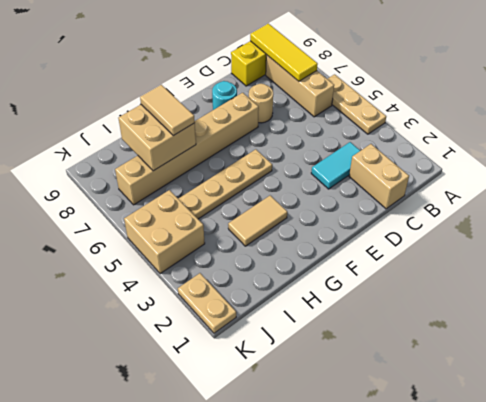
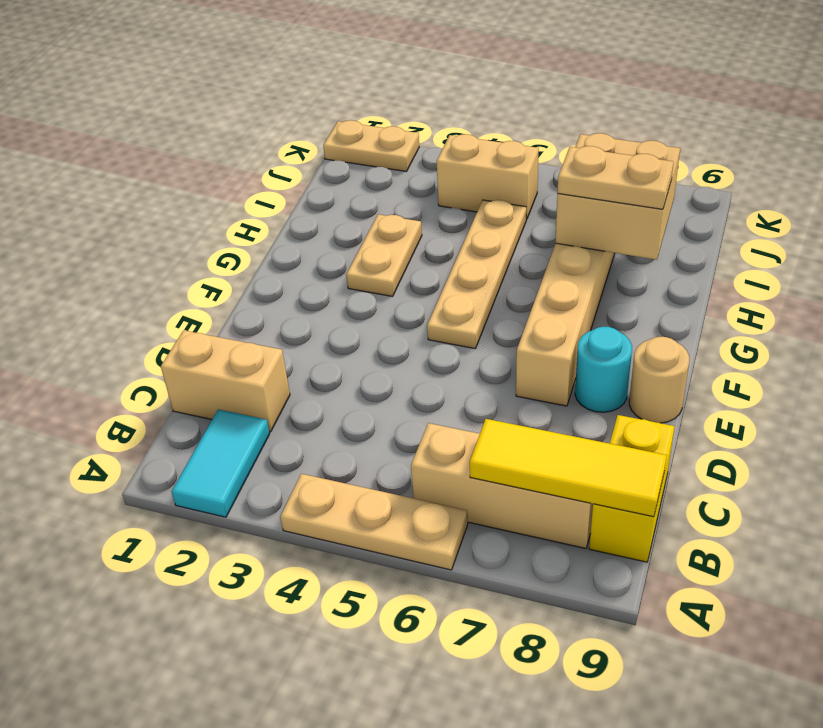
cyan 1x2 tile [311,142,360,189] -> cyan 1x2 tile moved to [171,409,270,517]
tan 1x1 round brick [249,84,273,123] -> tan 1x1 round brick moved to [629,337,689,423]
tan 1x2 tile [228,196,287,246] -> tan 1x2 plate [346,214,422,296]
tan 1x2 tile [140,85,195,136] -> tan 1x2 plate [557,146,674,209]
tan 2x2 brick [124,190,205,274] -> tan 1x2 brick [437,134,539,219]

